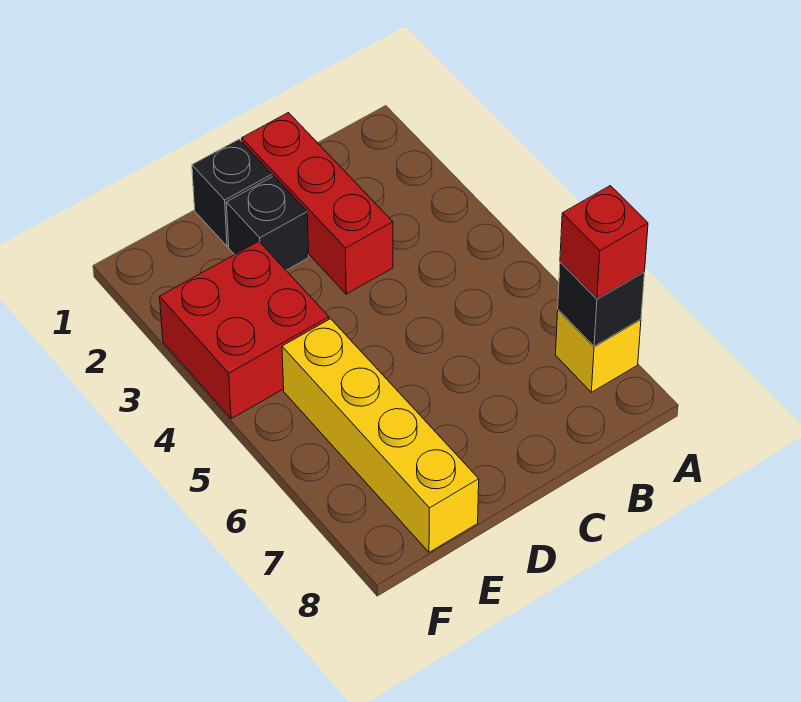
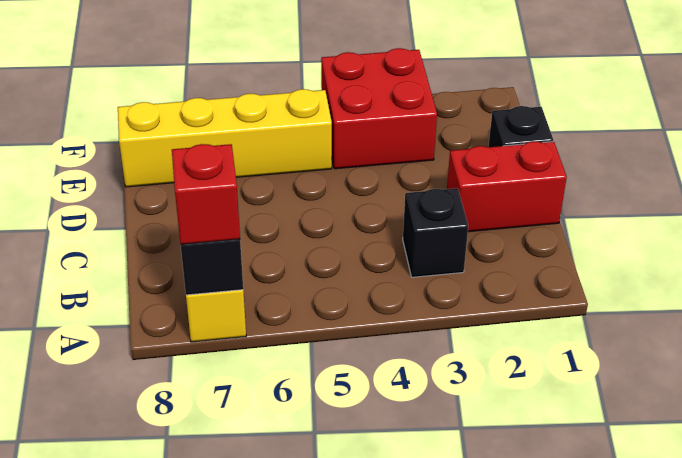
red 1x3 brick [242,113,393,294] -> red 1x2 brick [447,142,567,232]
black 1x1 brick [226,176,309,270] -> black 1x1 brick moved to [403,188,468,277]

